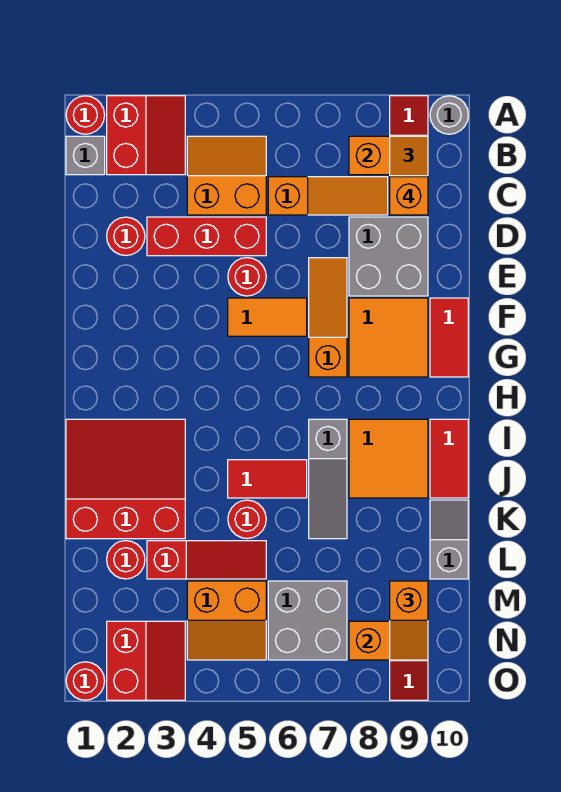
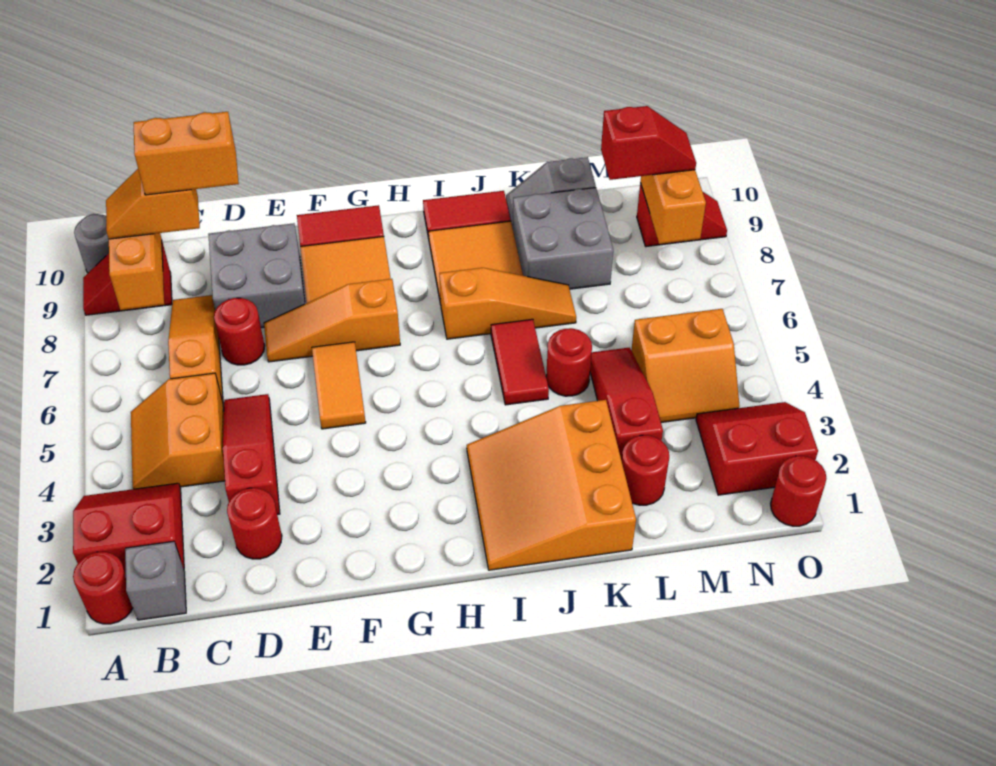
orange 1x1 brick [390,177,428,215] -> orange 1x2 brick [134,112,239,195]
red 1x3 brick [147,217,266,256] -> red 1x3 slope [223,394,280,515]
red 1x1 round brick [228,258,266,296] -> red 1x1 round brick moved to [214,298,265,365]
red 3x3 slope [66,419,185,539] -> orange 3x3 slope [467,400,636,570]
grey 1x3 slope [309,419,347,539] -> orange 1x3 slope [439,268,576,339]
orange 2x2 slope [187,581,266,660] -> orange 2x2 slope turned to [631,309,739,423]
grey 2x2 brick [268,581,347,660] -> grey 2x2 brick moved to [513,188,613,289]
orange 1x2 slope [390,581,428,660] -> red 1x2 slope [601,106,696,180]

